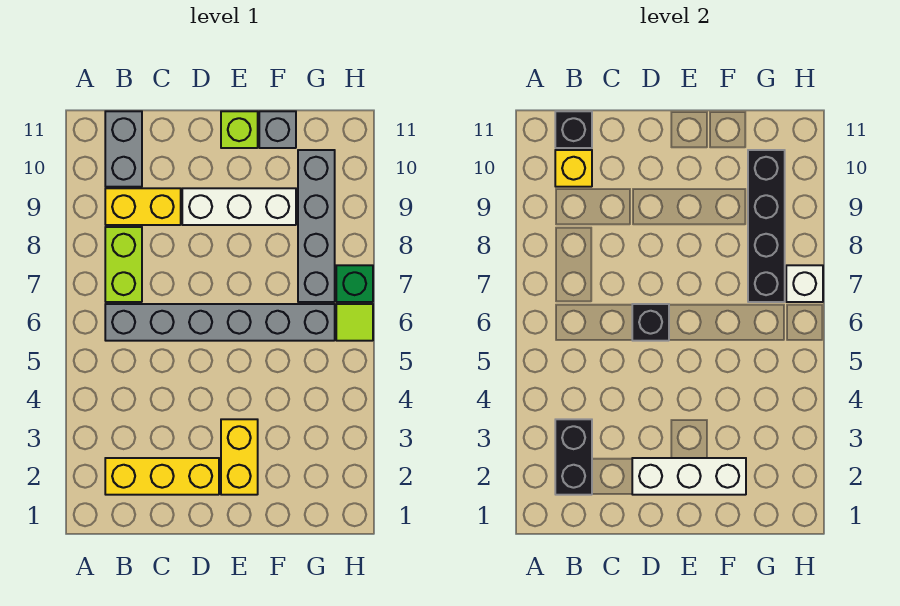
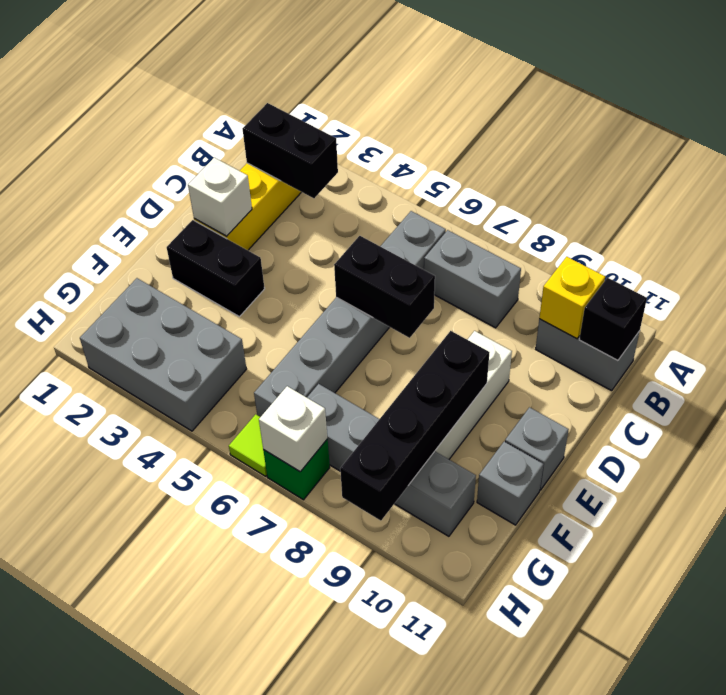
lime 1x2 brick [105,227,142,302] -> grey 1x2 brick [424,230,521,328]
yellow 1x2 brick [105,188,181,225] -> none
white 1x3 brick [632,458,746,495] -> white 1x1 brick [188,158,252,236]
black 1x1 brick [632,304,669,341] -> black 1x2 brick [334,236,435,338]
yellow 1x2 brick [221,419,258,495] -> black 1x2 brick [167,220,265,317]
lime 1x1 brick [221,111,258,148] -> grey 1x1 brick [505,407,569,490]
none -> grey 2x3 brick [80,278,246,431]
black 1x4 brick [748,150,785,302] -> black 1x4 brick turned to [340,331,490,521]

